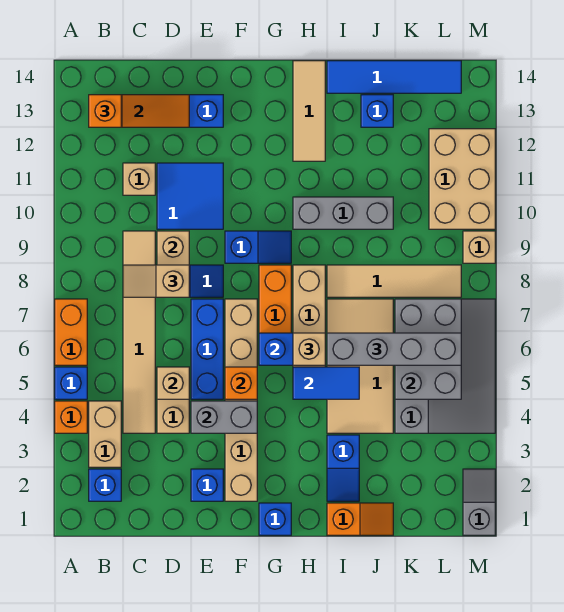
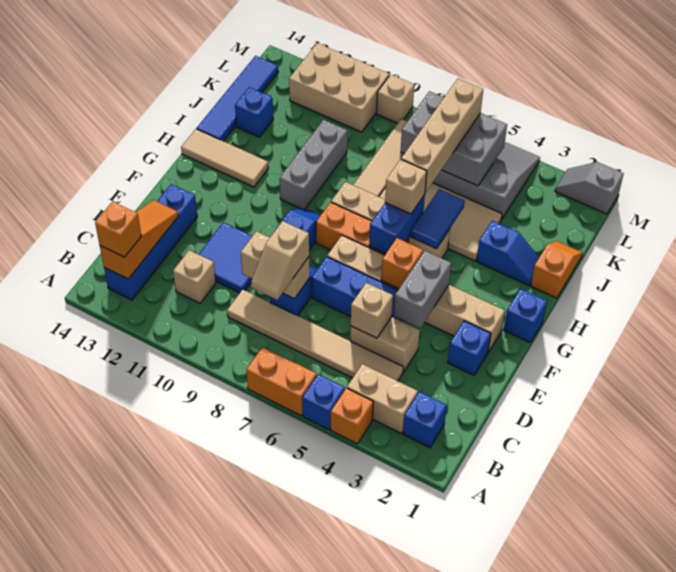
grey 1x4 brick [327,333,461,365] -> tan 1x4 brick [401,78,483,193]

